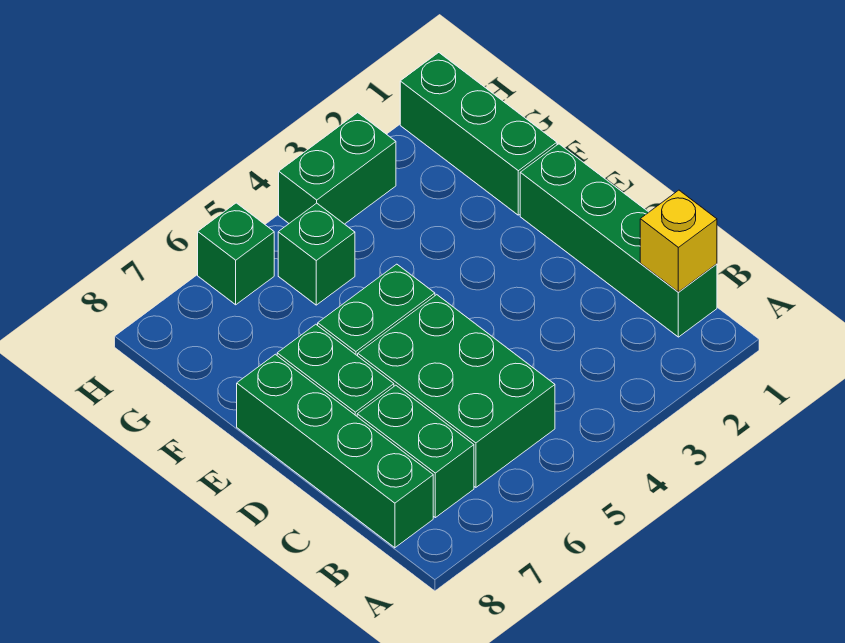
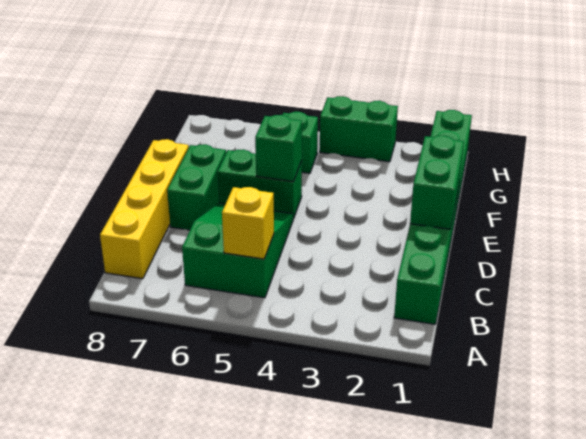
yellow 1x1 brick [640,190,717,292] -> yellow 1x1 brick moved to [222,187,274,259]
green 2x3 brick [358,295,555,487] -> green 2x3 slope [182,203,293,298]
green 1x2 brick [357,385,474,518] -> green 1x2 brick moved to [410,136,464,229]
green 1x4 brick [237,354,433,548] -> yellow 1x4 brick [100,139,189,279]
green 1x1 brick [198,203,274,305] -> green 1x1 brick moved to [255,115,302,182]

